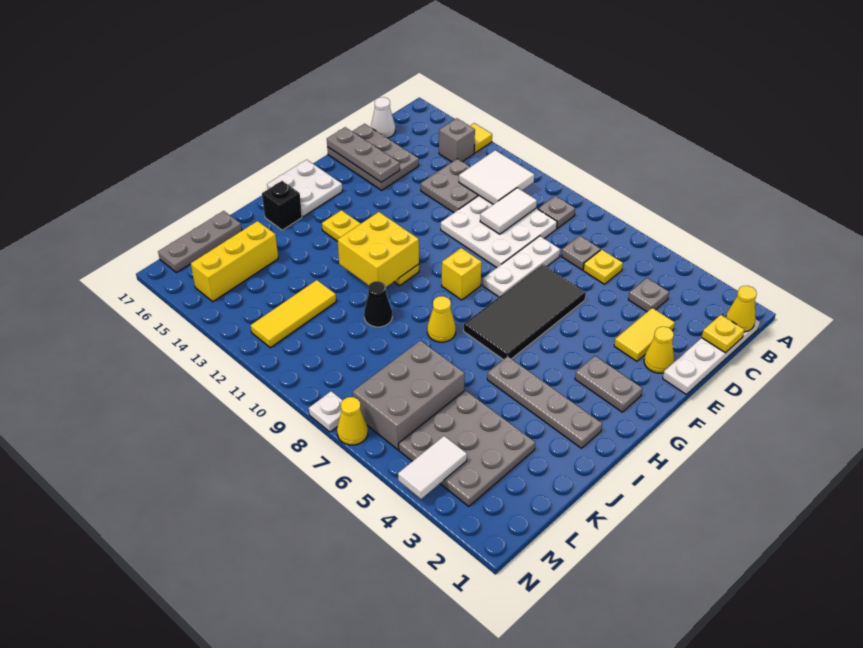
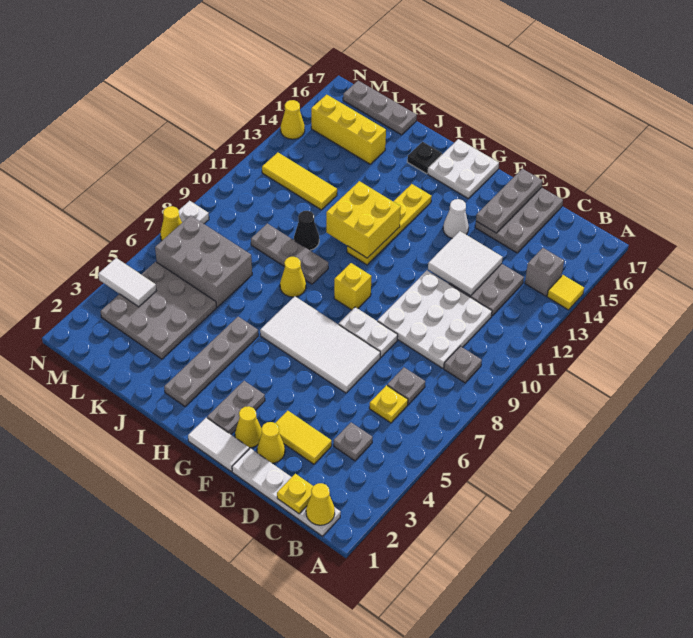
white 2x2 tile [459,150,534,204] -> white 2x2 tile moved to [428,231,503,296]
white 1x2 tile [480,188,537,234] -> white 1x2 tile moved to [188,418,249,471]
white 1x1 cone [371,97,395,138] -> white 1x1 cone moved to [443,199,469,238]
white 1x3 plate [483,236,560,297] -> white 1x2 plate [339,307,398,357]
black 2x4 tile [464,264,586,360] -> white 2x4 tile [260,297,380,393]
none -> yellow 1x1 cone [235,406,262,448]
none -> grey 1x3 plate [251,224,328,284]
black 1x1 brick [262,181,302,230] -> black 1x1 plate [407,142,442,174]
none -> yellow 1x1 cone [281,100,305,139]

